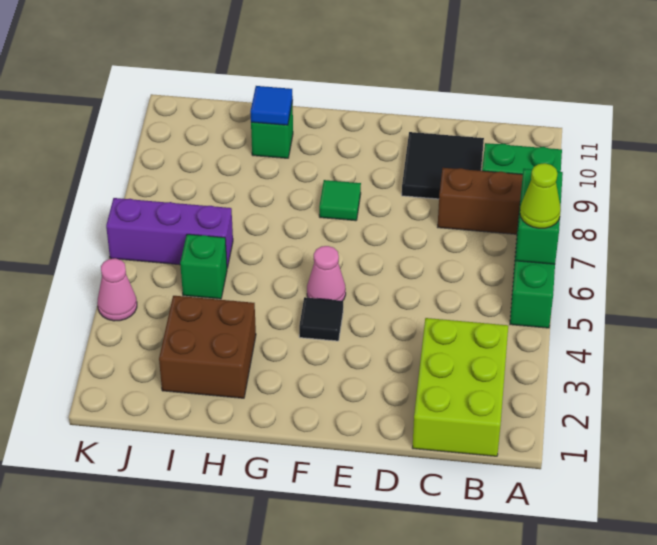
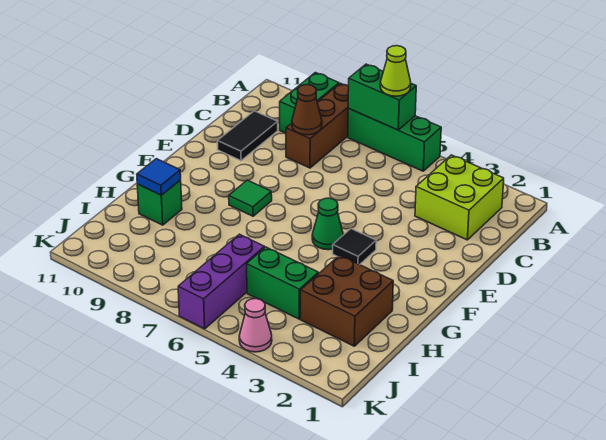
lime 2x3 brick [412,318,508,456] -> lime 2x2 brick [415,155,504,240]
none -> brown 1x1 cone [292,85,322,135]
black 2x2 tile [402,132,484,199] -> black 1x2 tile [217,111,278,161]
pink 1x1 cone [307,246,346,301] -> green 1x1 cone [312,198,343,250]
green 1x1 brick [180,234,227,299] -> green 1x2 brick [247,247,319,319]

